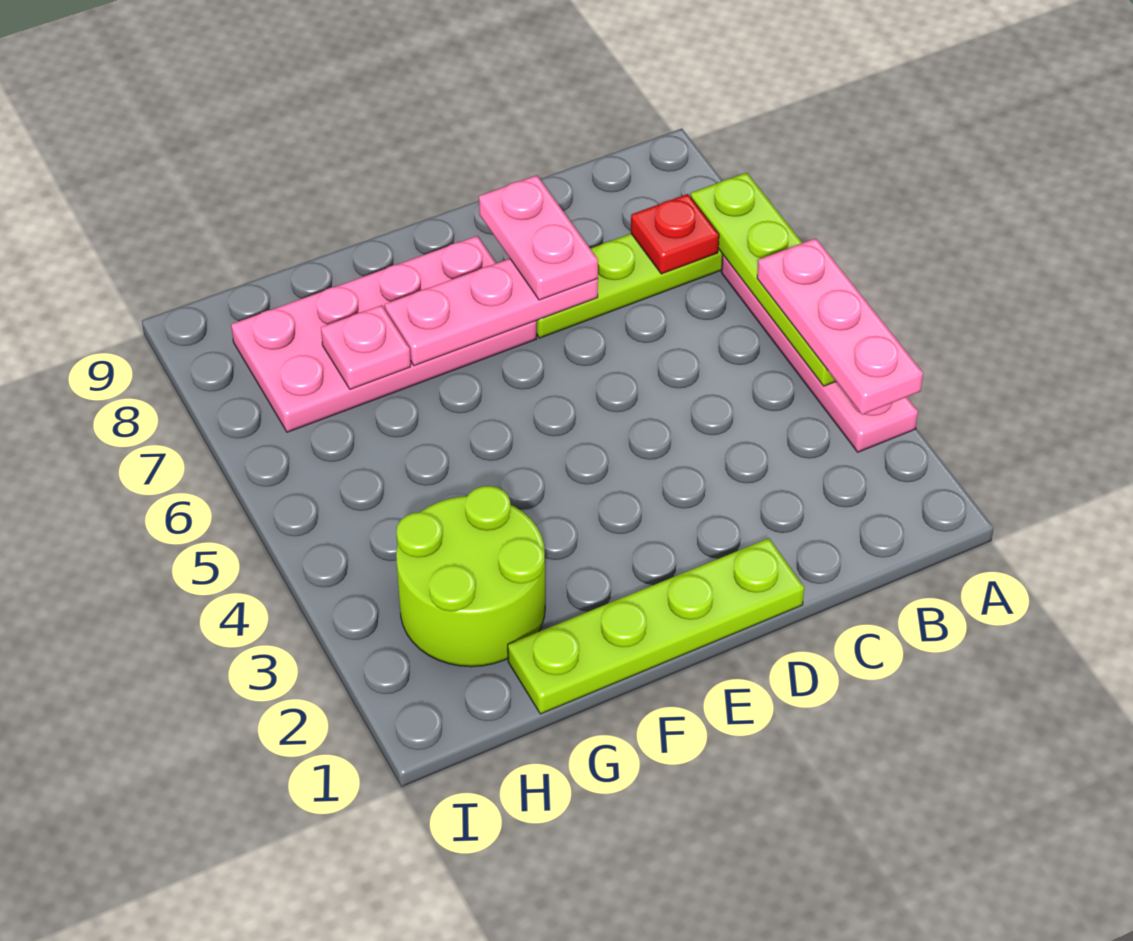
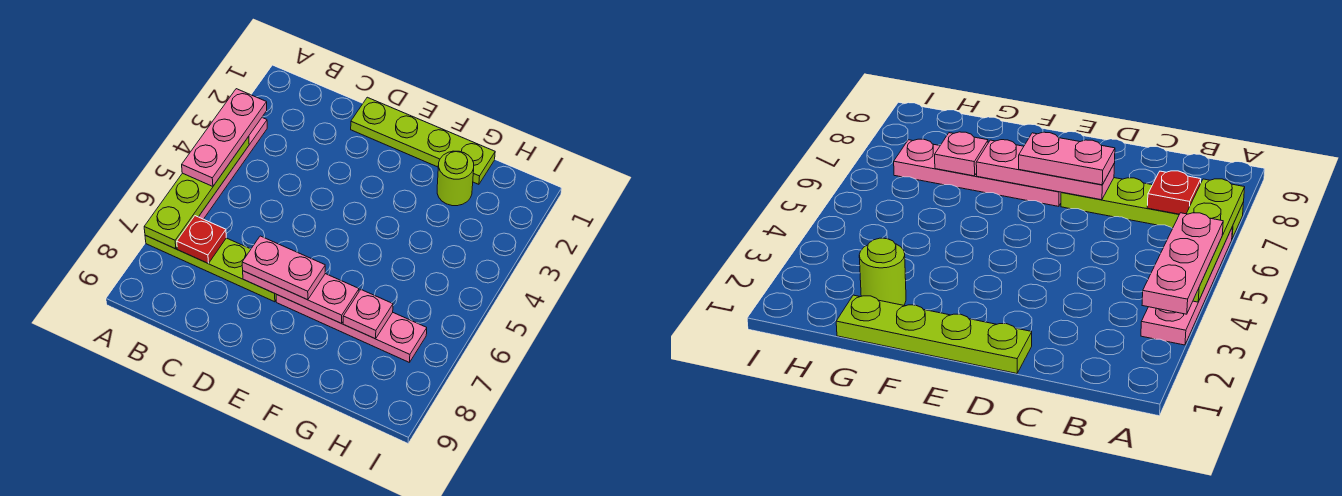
pink 1x2 plate [479,175,598,300] -> pink 1x2 plate turned to [242,236,325,300]
pink 2x4 plate [231,236,537,432] -> pink 1x4 plate [276,294,427,363]
lime 2x2 round brick [396,486,545,667] -> lime 1x1 round brick [437,151,474,206]

